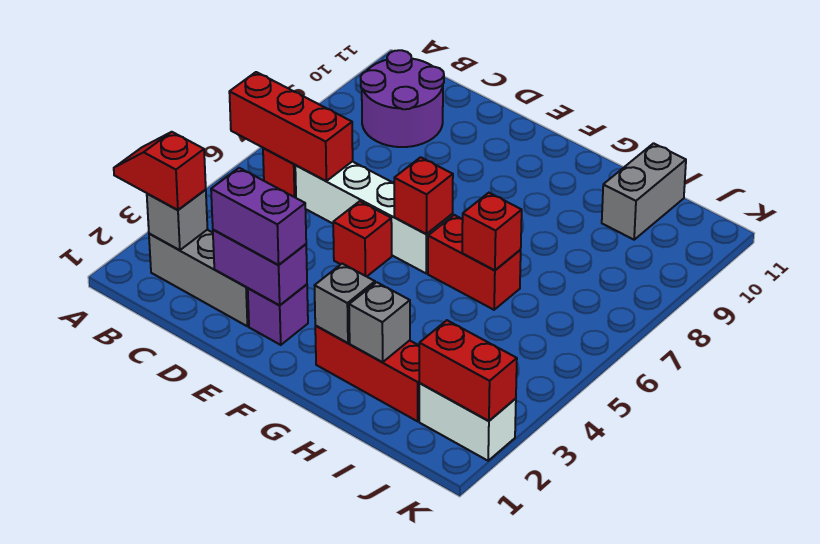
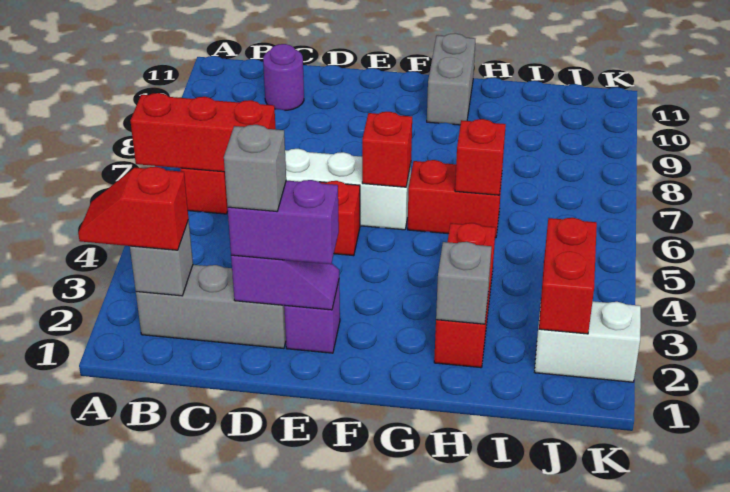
purple 2x2 round brick [361,50,444,147] -> purple 1x1 round brick [263,44,304,110]
purple 1x2 brick [213,230,307,305] -> purple 1x2 slope [231,255,339,310]
red 1x3 brick [315,325,419,421] -> red 1x3 brick turned to [434,223,496,368]
grey 1x1 brick [315,264,375,343] -> grey 1x1 brick moved to [224,125,286,211]
grey 1x2 brick [602,143,686,240] -> grey 1x2 brick moved to [427,33,475,125]
red 1x2 brick [419,320,517,421] -> red 1x2 brick turned to [539,218,597,334]

